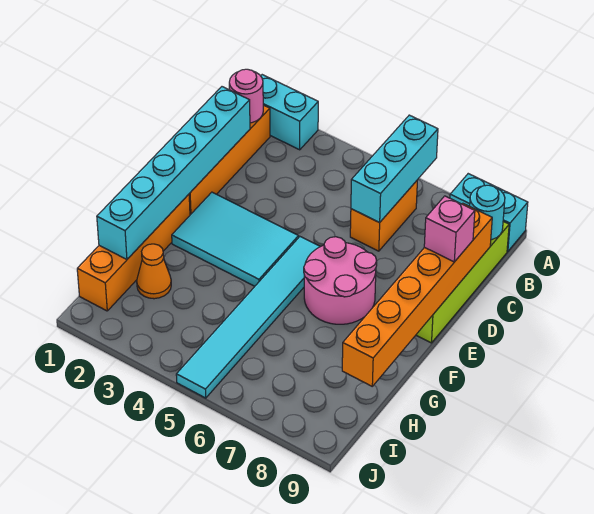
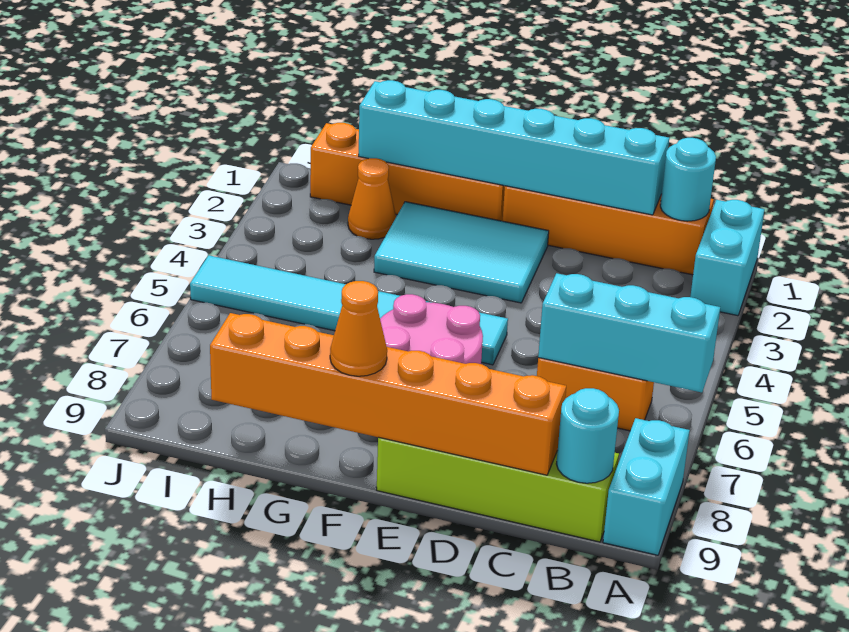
pink 1x1 round brick [229,69,263,123] -> cyan 1x1 round brick [660,138,716,221]
pink 1x1 brick [424,196,475,262] -> none
cyan 2x3 tile [172,192,299,286] -> cyan 2x3 tile turned to [374,202,549,303]
none -> orange 1x1 cone [330,281,387,376]

